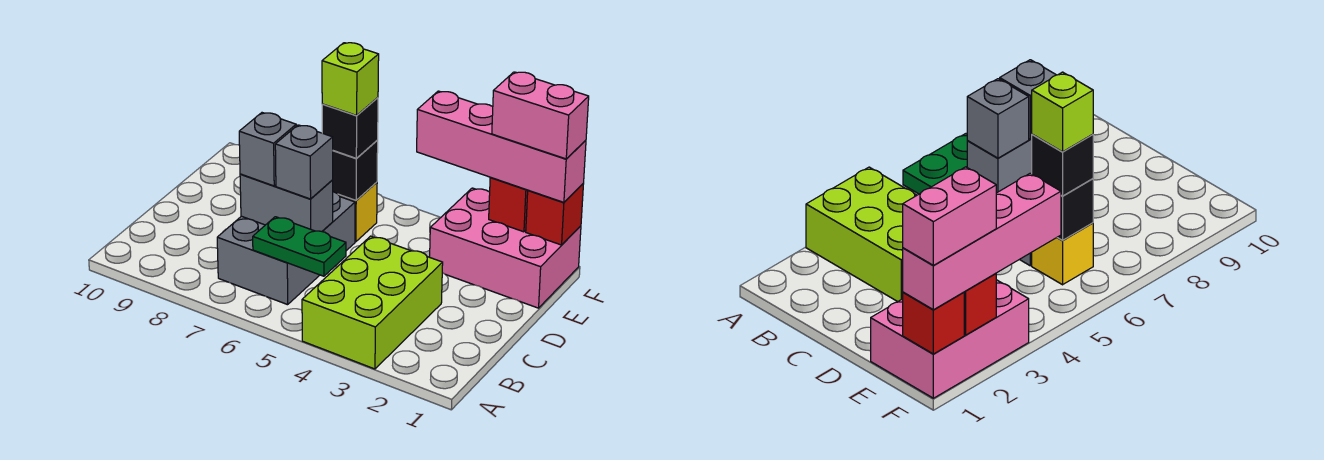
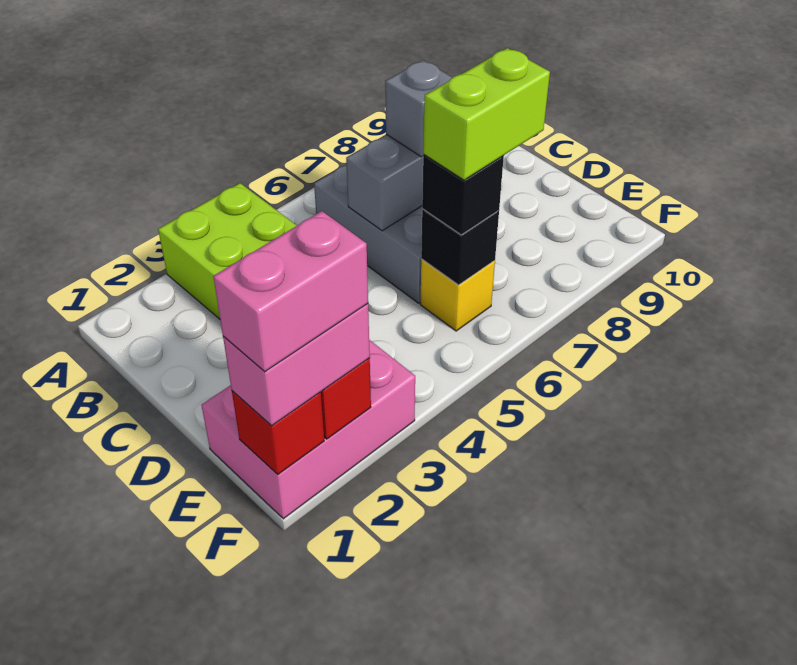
green 1x2 plate [253,217,346,276] -> none
grey 1x1 brick [275,125,333,199] -> none
lime 1x1 brick [322,43,379,115] -> lime 1x2 brick [423,48,550,180]
pink 1x4 brick [417,91,586,202] -> pink 1x2 brick [223,304,370,426]

